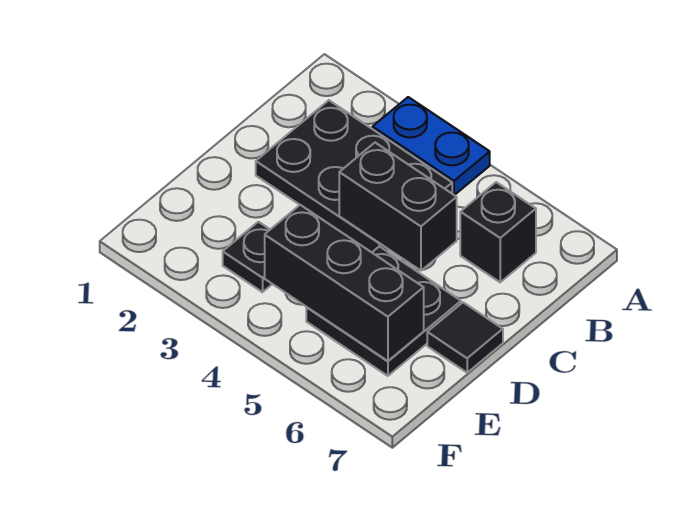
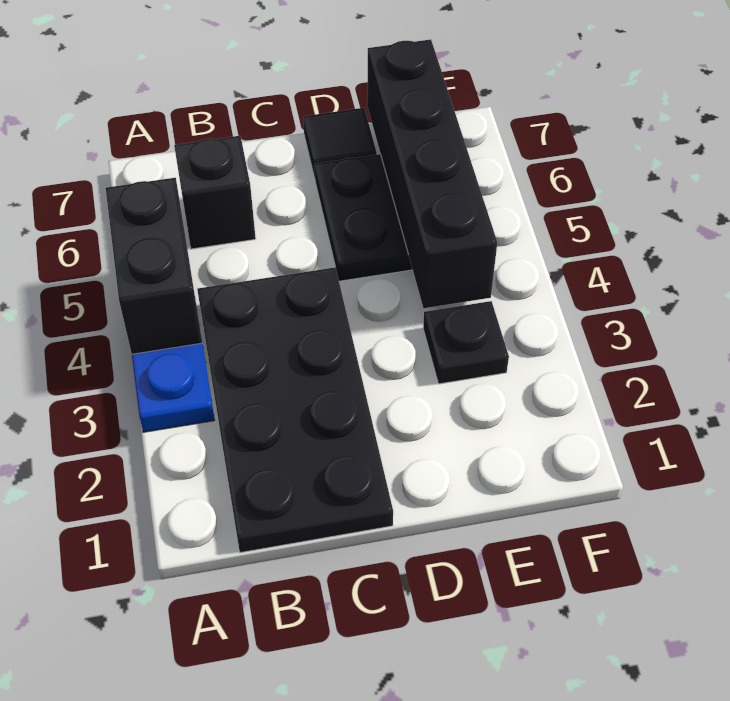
black 2x3 plate [256,100,452,252] -> black 2x4 plate [197,267,393,553]
black 1x2 brick [339,143,457,271] -> black 1x2 brick moved to [106,178,202,354]
black 1x3 brick [265,205,424,361] -> black 1x4 brick [367,39,497,308]

